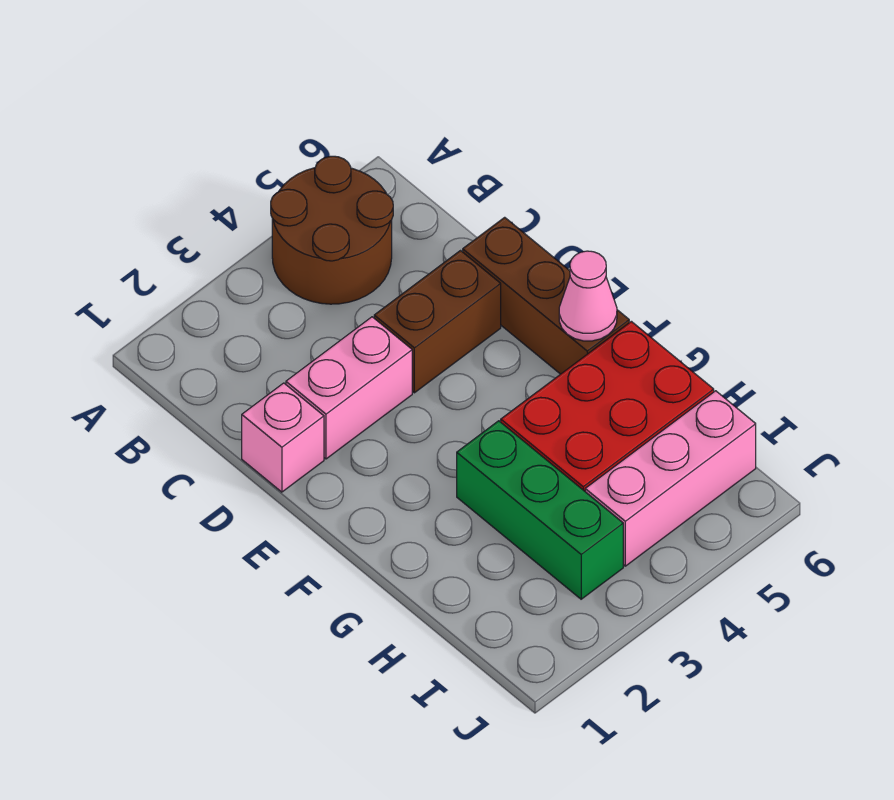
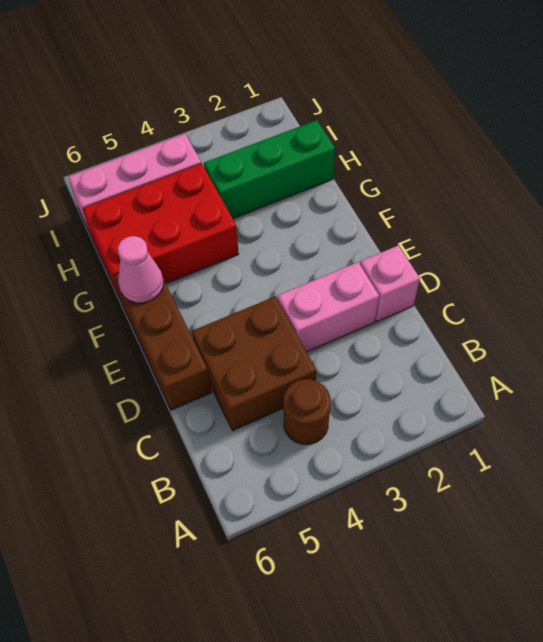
brown 2x2 round brick [271,156,393,304] -> brown 1x1 round brick [284,379,331,444]
brown 1x2 brick [374,251,501,393] -> brown 2x2 brick [192,296,317,431]
green 1x3 brick [457,421,623,599] -> green 1x3 brick turned to [204,120,335,219]

